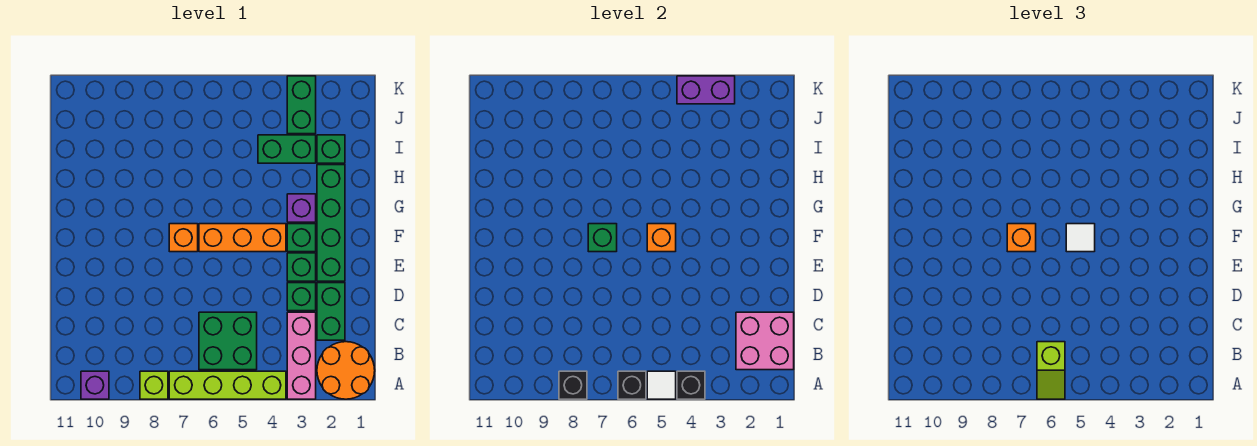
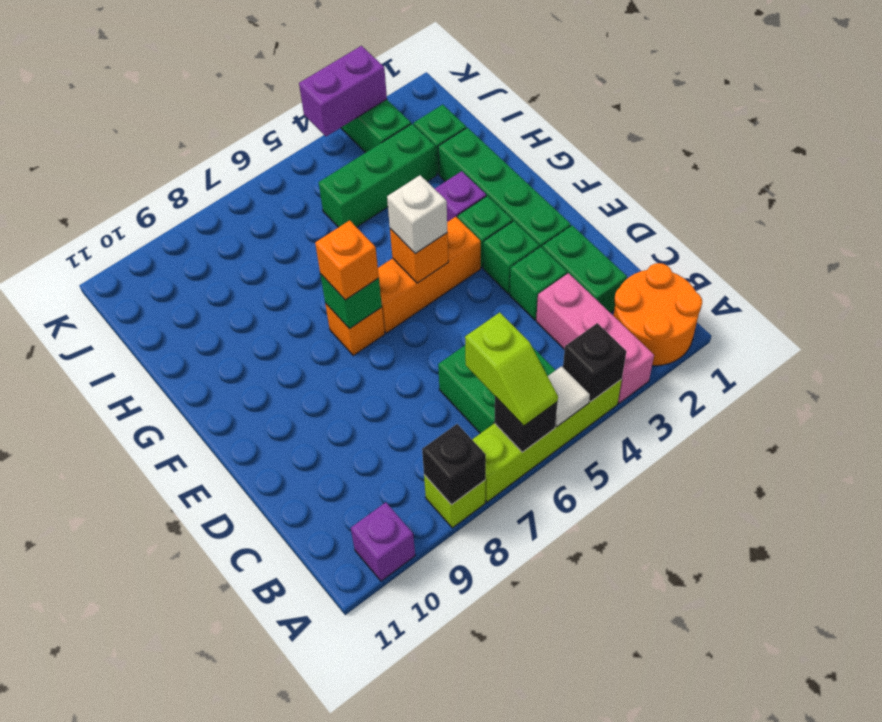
pink 2x2 brick [736,312,794,370] -> none
white 1x1 tile [1066,224,1095,252] -> white 1x1 brick [387,175,447,254]
green 1x2 brick [258,135,316,163] -> green 1x3 brick [319,124,437,227]

